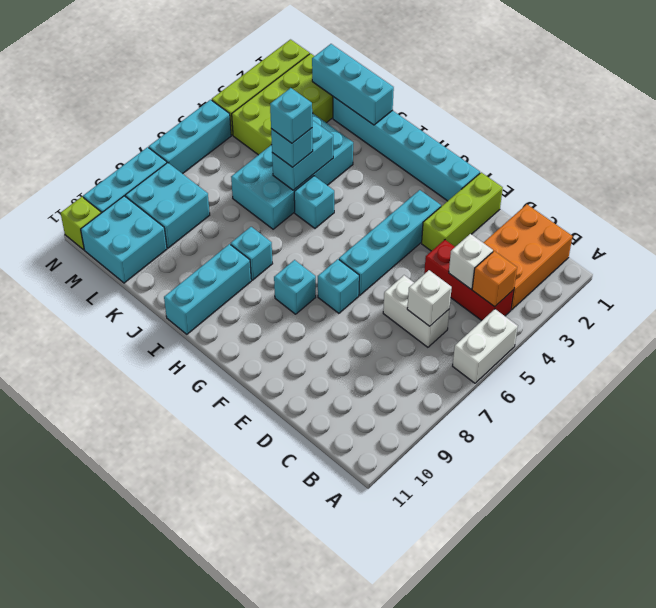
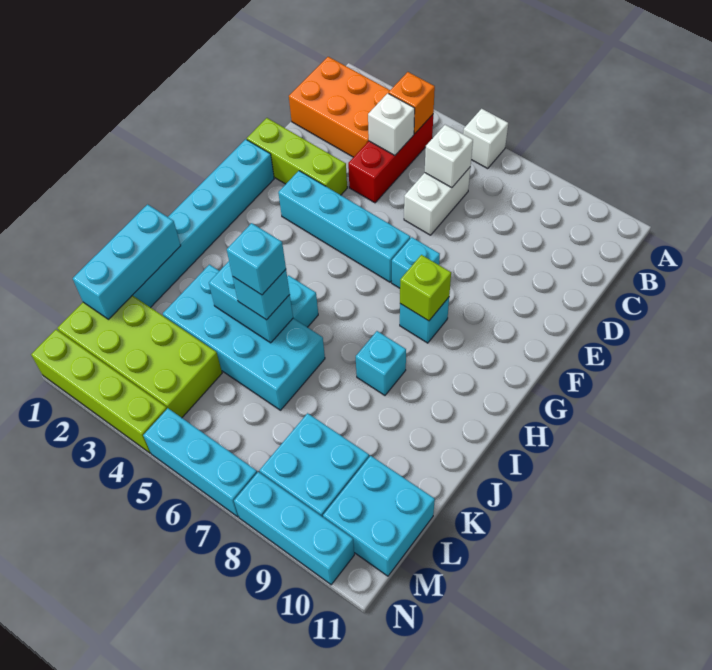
white 1x2 brick [453,309,518,383] -> white 1x1 brick [463,109,508,168]
cyan 1x3 brick [164,244,251,334] -> none
lime 1x1 brick [61,197,101,250] -> lime 1x1 brick moved to [400,255,451,321]

